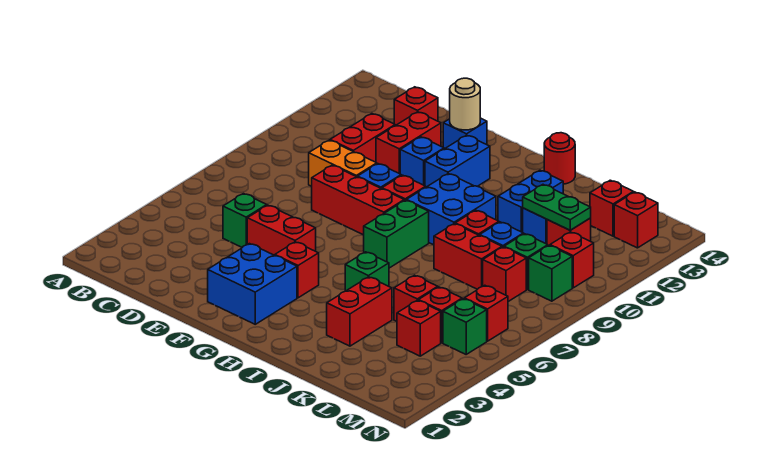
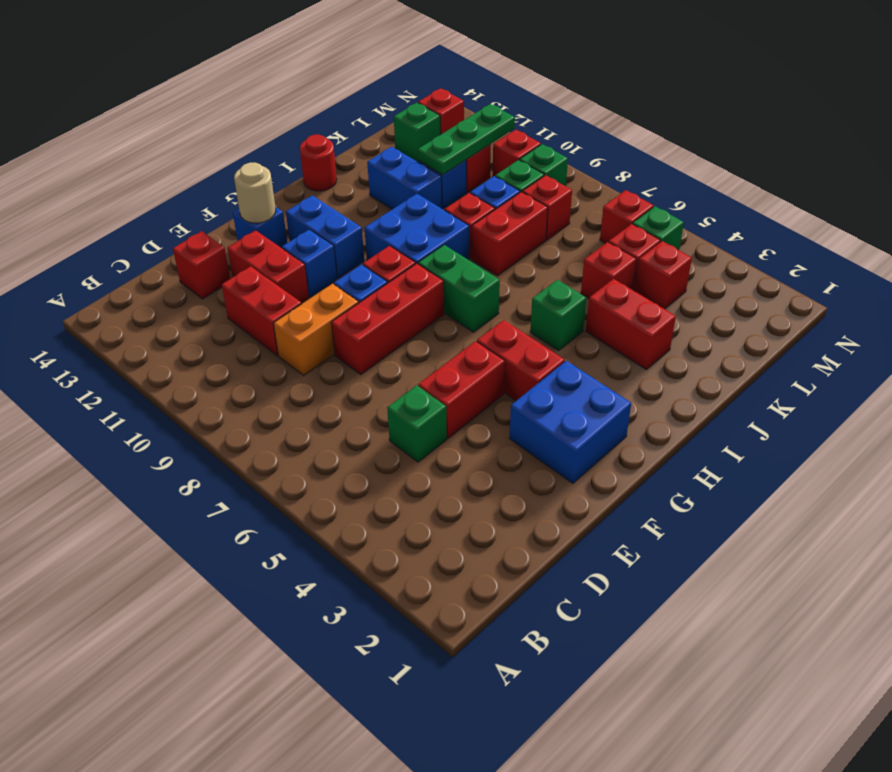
red 1x1 brick [275,242,319,298] -> red 1x2 brick [477,320,565,401]
green 1x2 plate [523,185,591,230] -> green 1x3 plate [418,104,515,175]
red 1x1 brick [590,180,634,236] -> green 1x1 brick [394,103,440,162]

